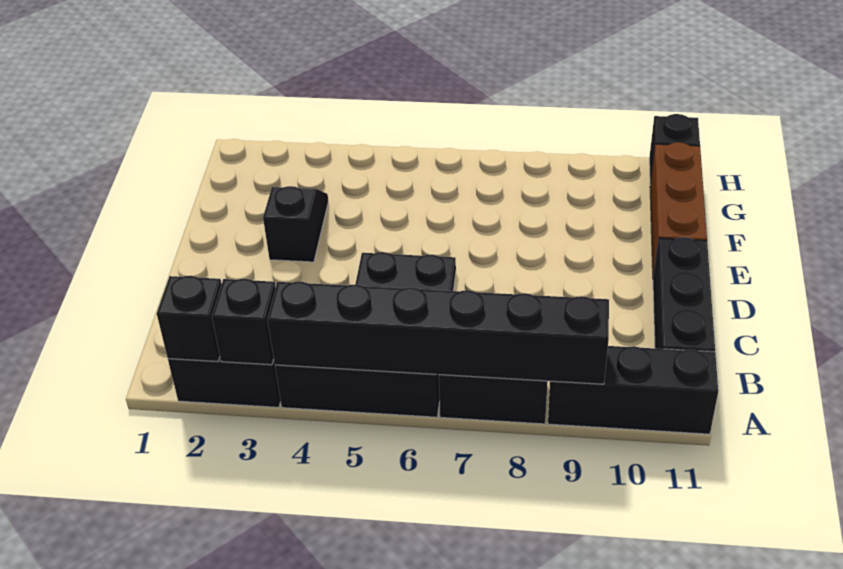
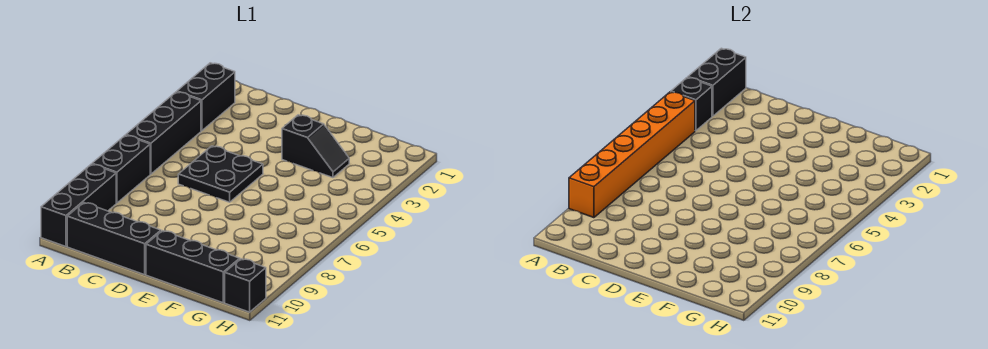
black 1x1 brick [157,276,222,362] -> black 1x2 brick [688,48,746,116]
black 1x6 brick [267,282,609,384] -> orange 1x6 brick [569,92,695,218]
brown 1x3 brick [650,142,707,276] -> black 1x3 brick [146,231,240,303]

